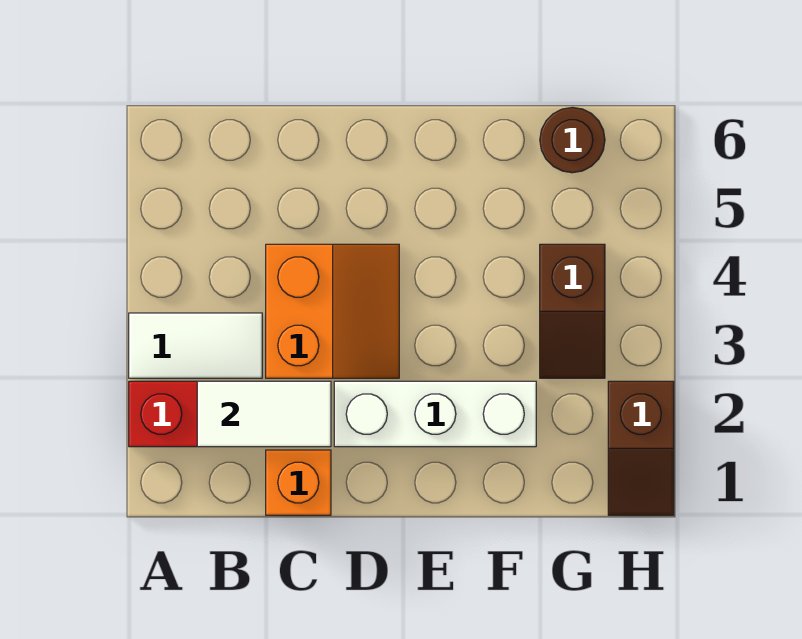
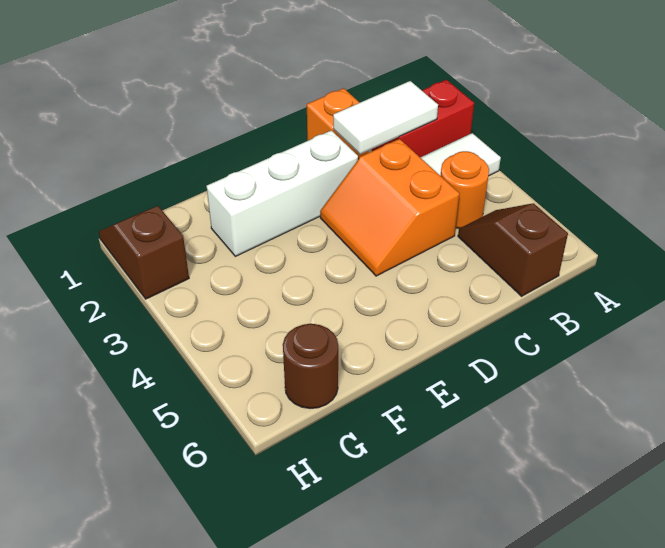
none -> orange 1x1 round brick [440,151,489,228]
brown 1x2 slope [540,244,605,378] -> brown 1x2 slope moved to [458,203,568,296]

